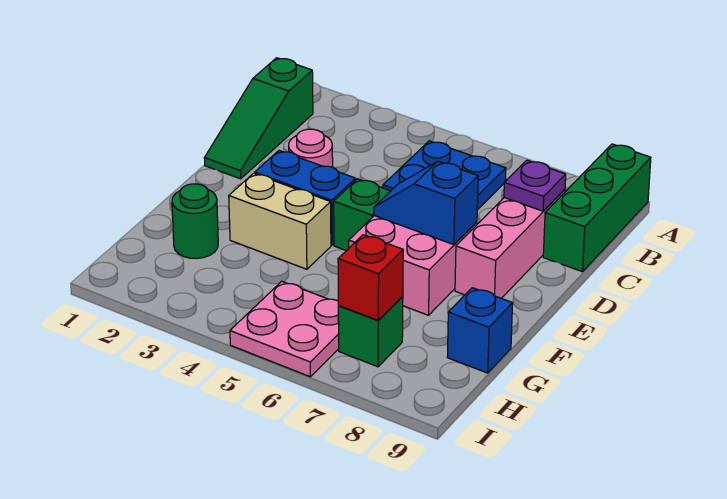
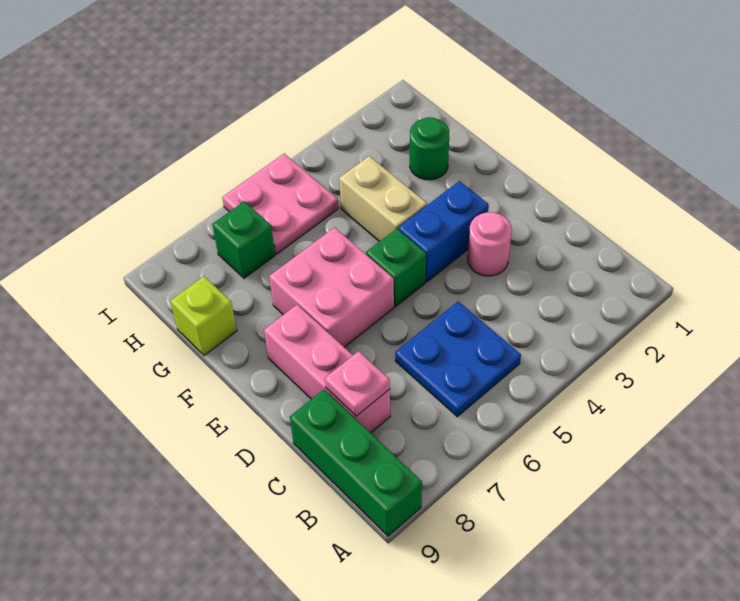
green 1x3 slope [204,58,313,179] -> none
purple 1x1 plate [504,160,566,211] -> pink 1x1 plate [325,351,390,416]
blue 1x2 slope [374,161,478,245] -> none
tan 1x2 brick [229,173,331,269] -> tan 1x2 brick turned to [339,156,427,242]
blue 1x1 brick [447,288,513,373] -> lime 1x1 brick [170,276,237,355]
red 1x1 brick [338,235,403,321] -> none

